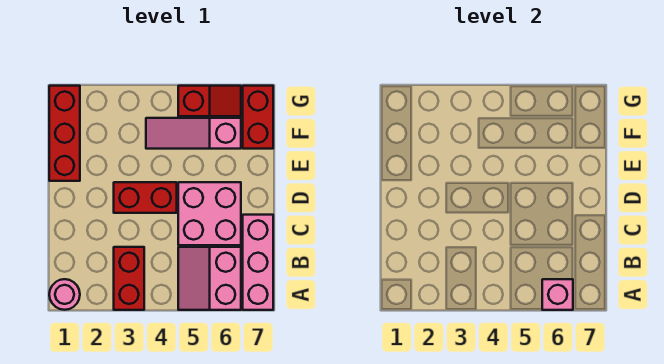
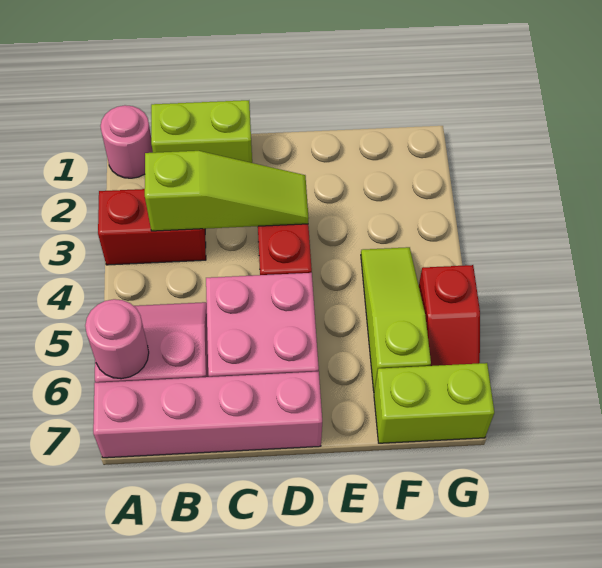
pink 1x1 brick [542,279,573,310] -> pink 1x1 round brick [85,299,149,379]
pink 1x3 brick [243,215,273,310] -> pink 1x4 brick [93,372,322,458]
none -> lime 1x2 brick [151,100,252,163]
none -> lime 1x3 slope [145,151,309,231]
red 1x3 brick [49,86,80,181] -> none
pink 1x3 slope [146,118,241,149] -> lime 1x3 slope [361,247,431,391]
red 1x2 brick [243,86,273,149] -> lime 1x2 brick [374,363,494,443]

